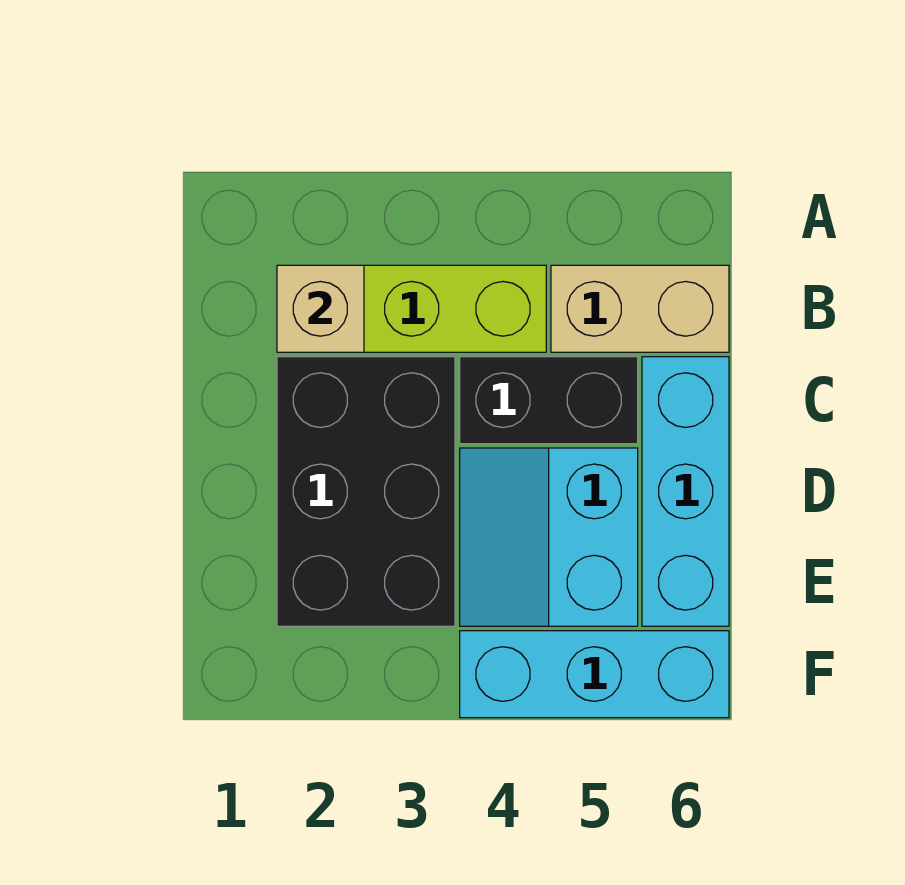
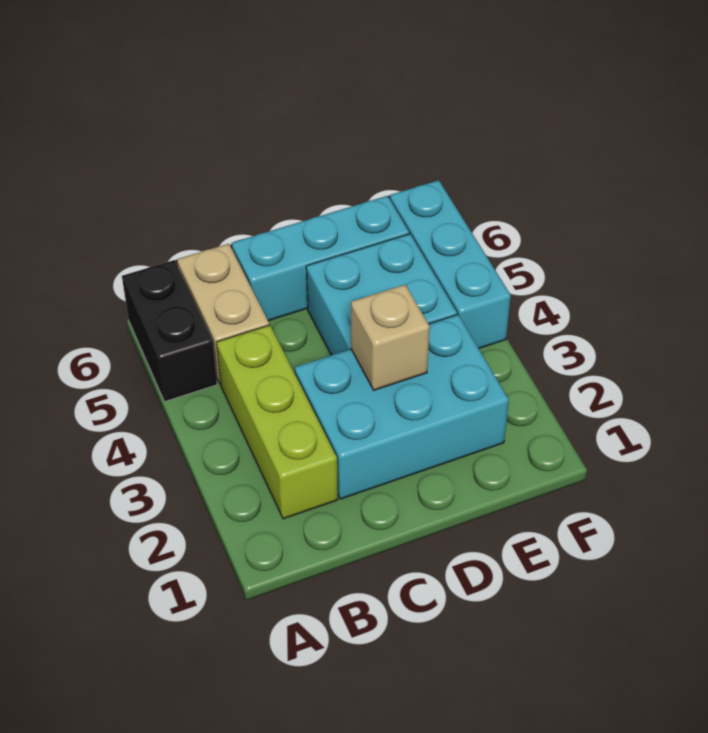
tan 1x1 brick [277,265,364,352] -> tan 1x1 brick moved to [351,284,430,390]
black 2x3 brick [277,357,455,626] -> cyan 2x3 brick [295,315,509,499]
black 1x2 brick [460,357,638,444] -> black 1x2 brick moved to [122,260,217,402]
cyan 2x2 slope [460,448,638,626] -> cyan 2x2 brick [306,234,457,355]

